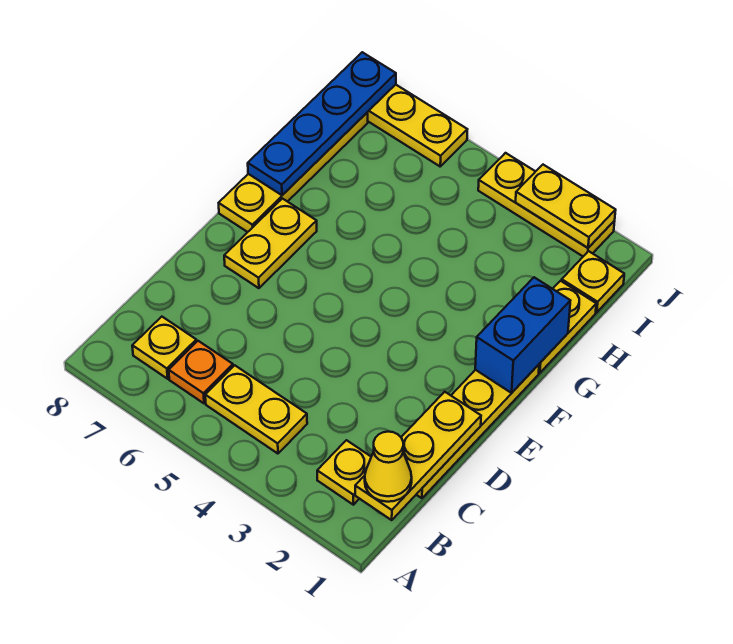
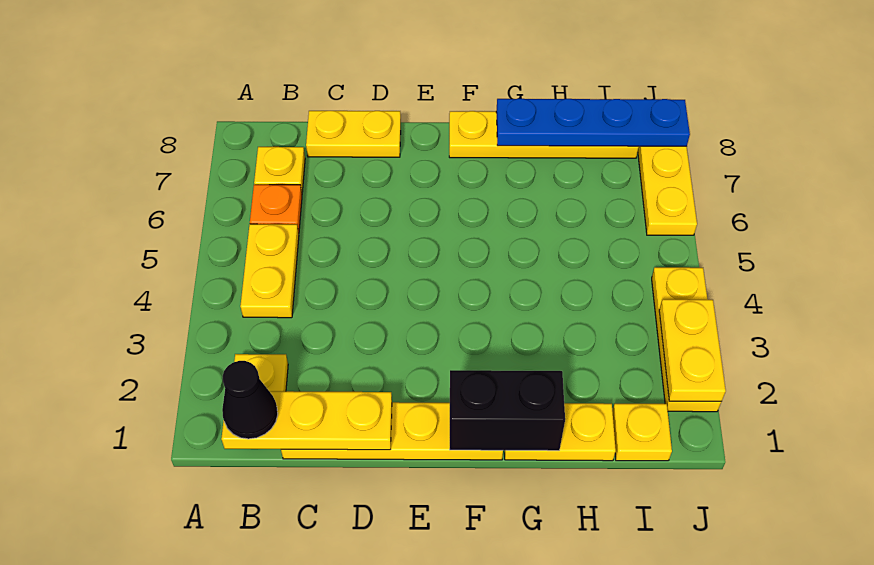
yellow 1x1 cone [365,432,412,502] -> black 1x1 cone [222,361,278,439]
yellow 1x2 plate [224,199,317,288] -> yellow 1x2 plate moved to [306,111,401,157]
blue 1x2 brick [475,277,570,393] -> black 1x2 brick [450,370,565,451]

